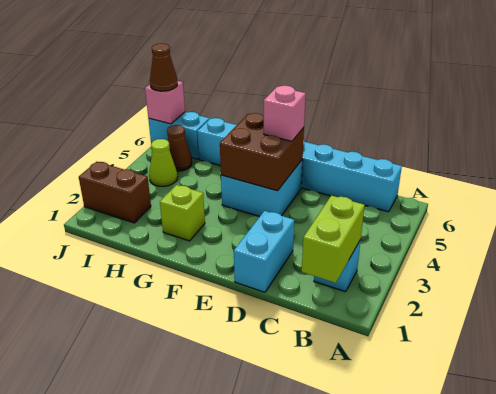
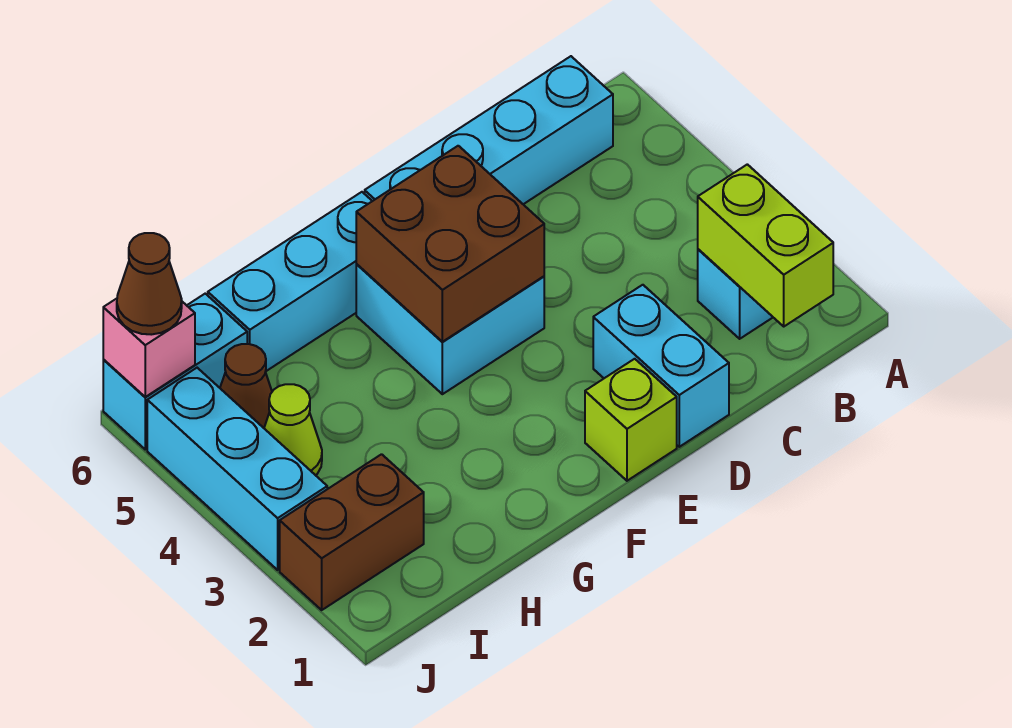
pink 1x1 brick [264,86,306,141] -> none
lime 1x1 brick [160,185,205,241] -> lime 1x1 brick moved to [585,359,677,481]
none -> cyan 1x3 brick [147,368,327,570]

